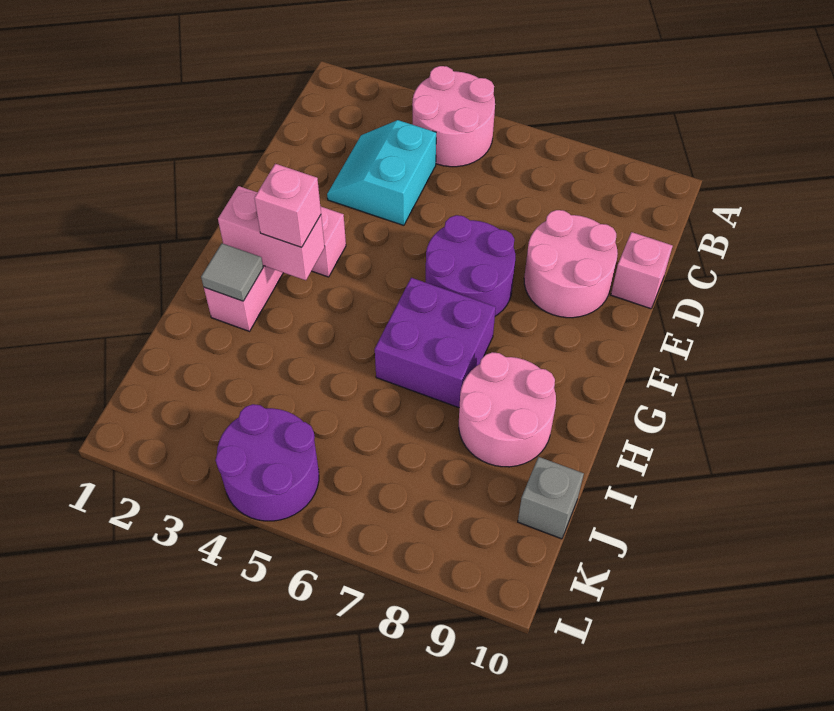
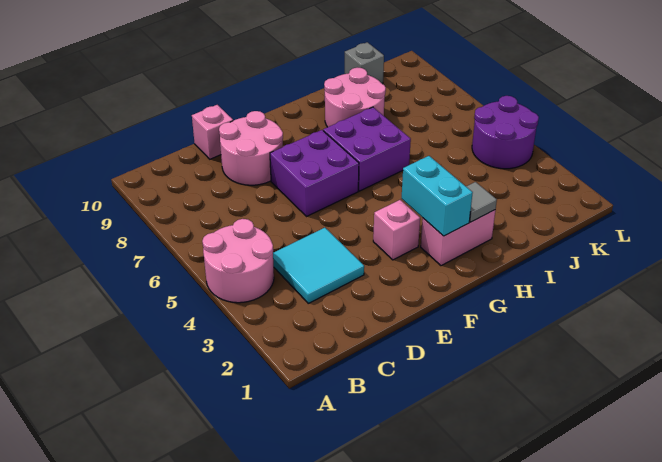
cyan 2x2 slope [327,120,436,225] -> cyan 2x2 tile [273,228,364,303]
purple 2x2 round brick [426,215,515,316] -> purple 2x2 brick [270,130,359,217]
pink 1x2 brick [218,186,325,280] -> cyan 1x2 brick [402,156,473,236]
pink 1x1 brick [254,164,321,247] -> none

